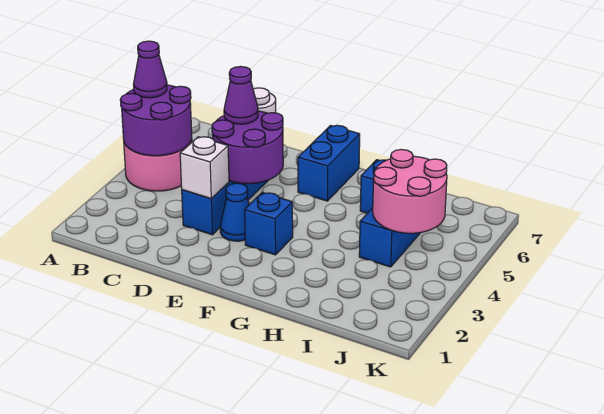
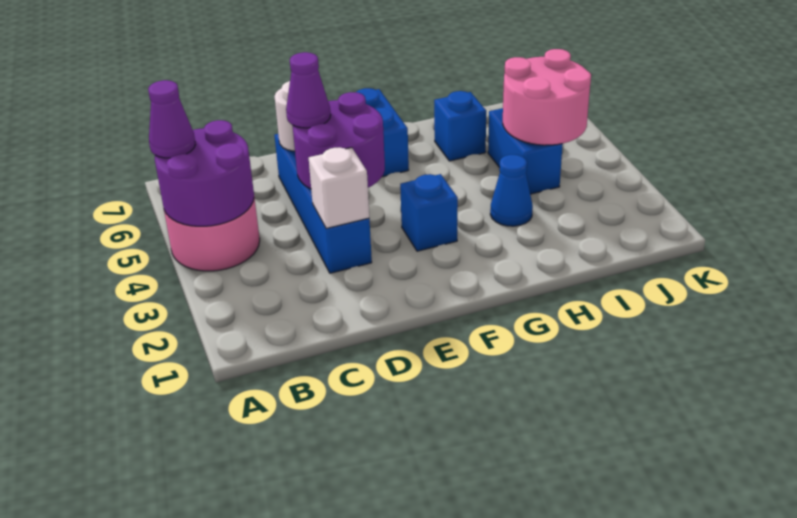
blue 1x1 cone [220,183,249,241] -> blue 1x1 cone moved to [490,155,533,226]

